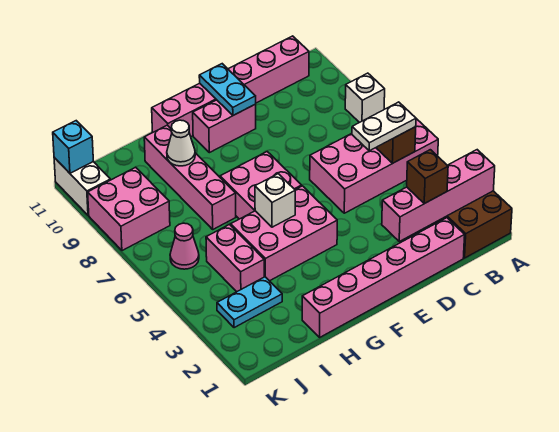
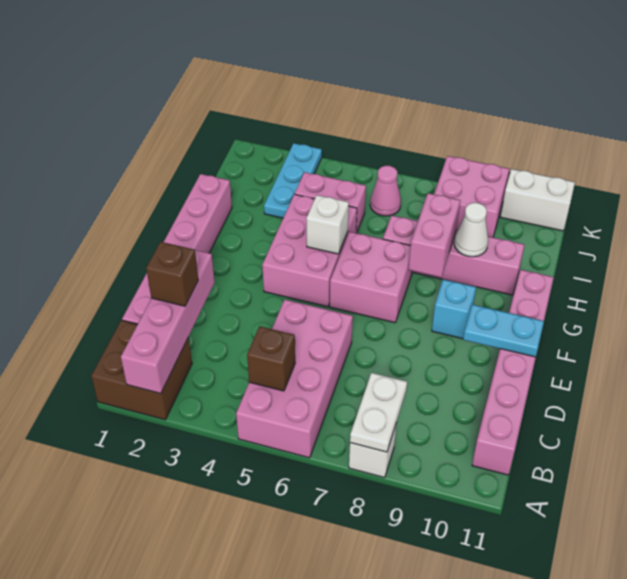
white 1x2 plate [352,102,416,151] -> white 1x2 plate moved to [350,373,407,452]
pink 1x2 brick [193,100,256,153] -> pink 1x2 brick moved to [408,193,460,277]
cyan 1x2 plate [217,277,282,328] -> cyan 1x3 plate [264,143,322,218]
cyan 1x1 brick [53,121,93,173] -> cyan 1x1 brick moved to [432,280,476,339]

